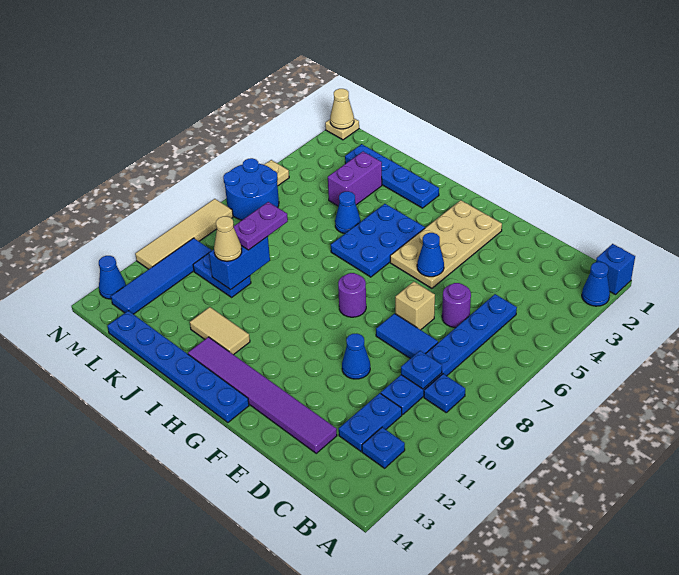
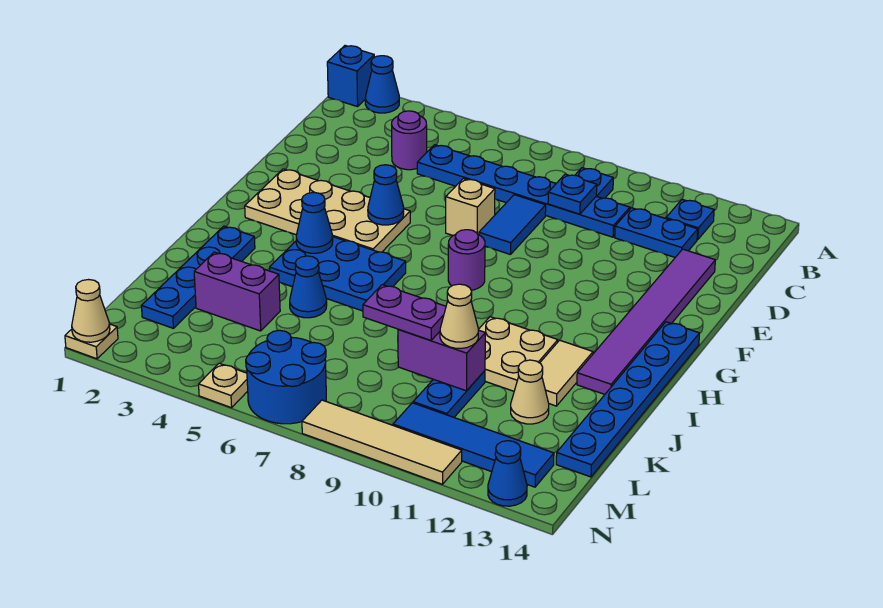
purple 1x1 round brick [442,283,471,328] -> purple 1x1 round brick moved to [392,111,427,170]
blue 1x1 cone [342,334,370,379] -> blue 1x1 cone moved to [296,193,333,253]
none -> tan 2x2 plate [478,317,558,391]
blue 1x2 brick [209,236,270,290] -> purple 1x2 brick [398,329,485,391]
none -> tan 1x1 cone [511,360,549,424]

